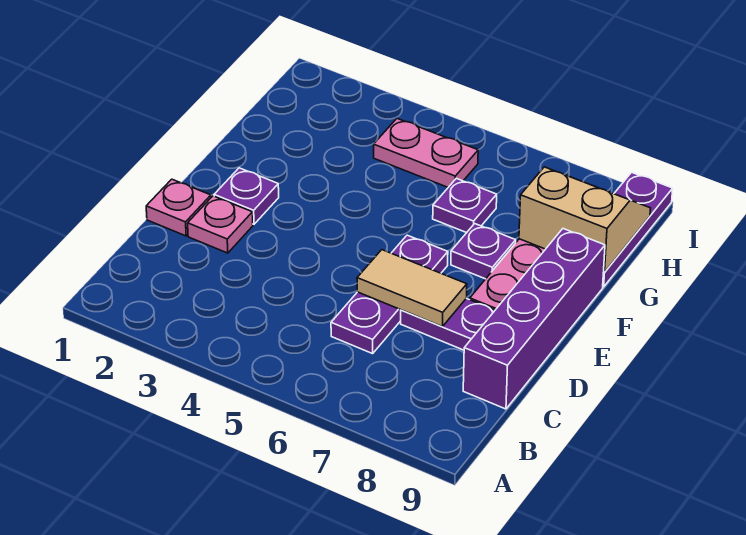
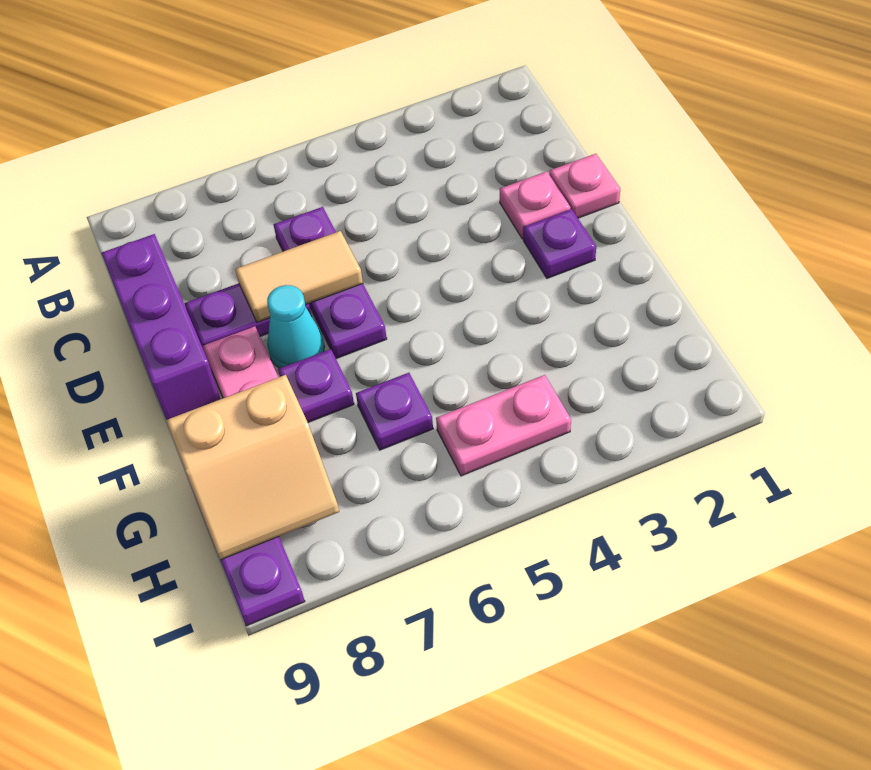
purple 1x4 brick [463,229,605,409] -> purple 1x3 brick [102,234,220,420]
none -> cyan 1x1 cone [267,285,324,368]

